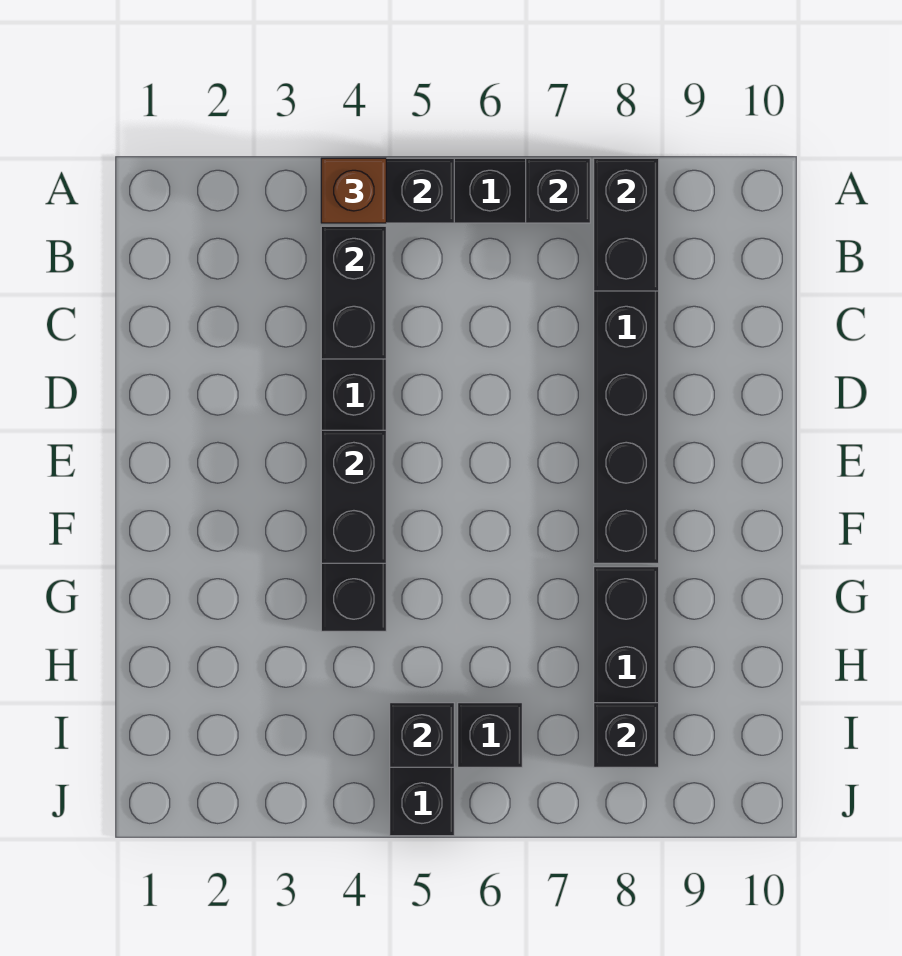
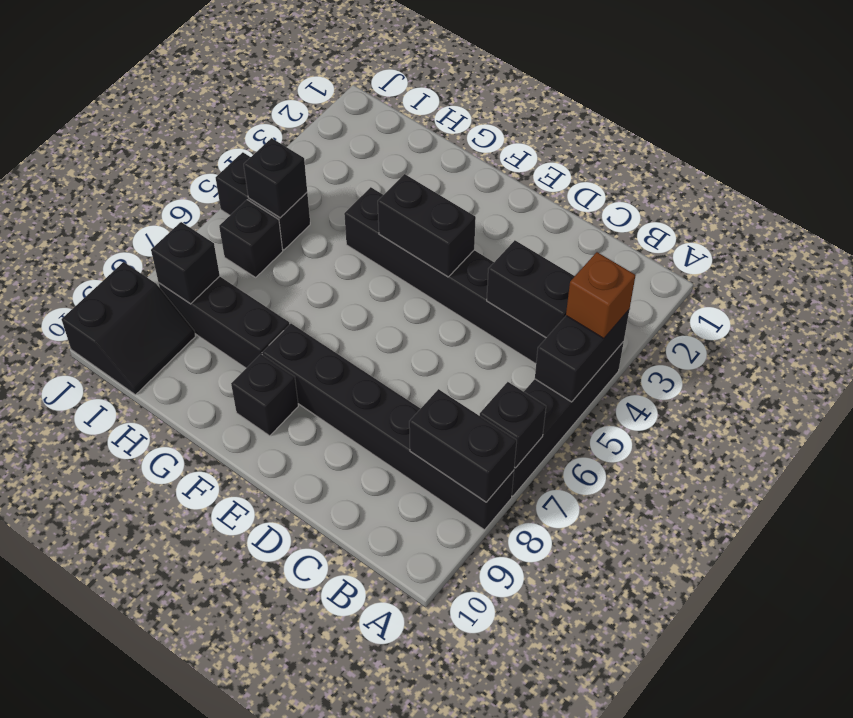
none -> black 1x1 brick [231,354,298,436]
none -> black 2x2 slope [62,262,196,395]

